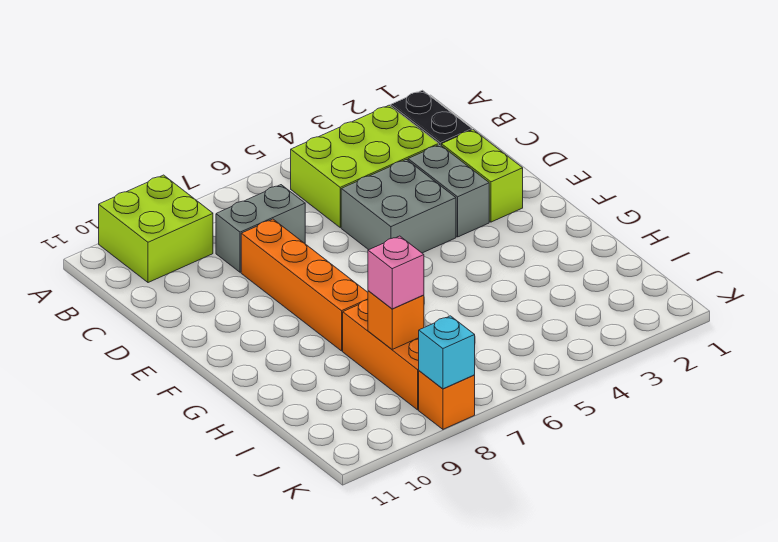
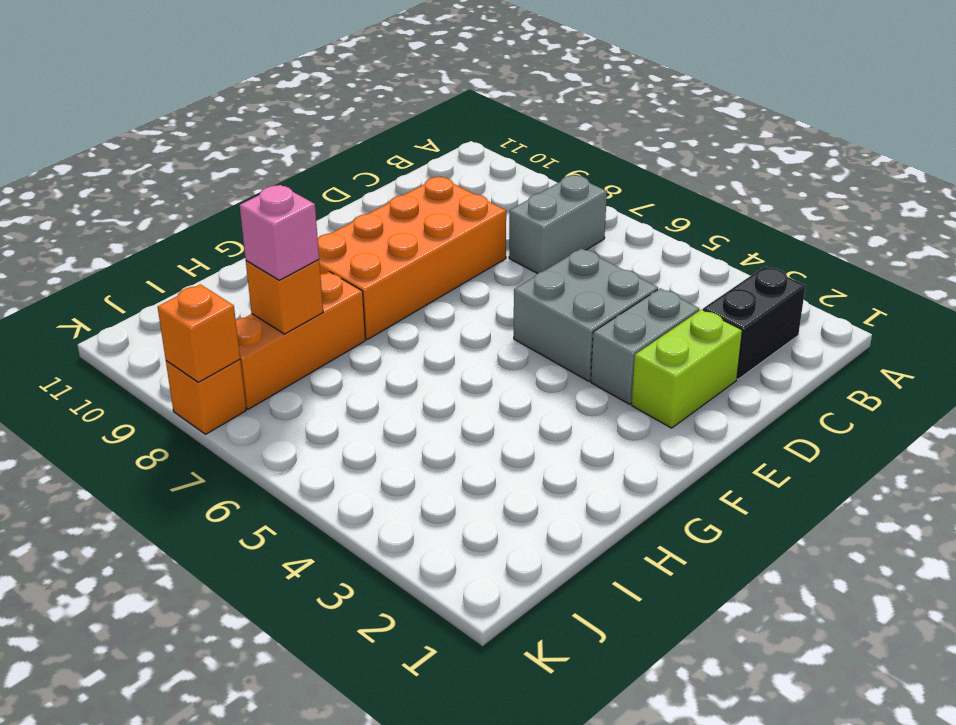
lime 2x2 brick [99,175,213,283] -> none
lime 2x3 brick [291,105,439,227] -> none
grey 1x2 brick [216,185,305,272] -> grey 1x2 brick turned to [509,175,607,274]
orange 1x4 brick [241,219,368,351] -> orange 2x4 brick [318,177,506,339]
cyan 1x1 brick [419,316,475,389] -> orange 1x1 brick [158,284,240,382]

